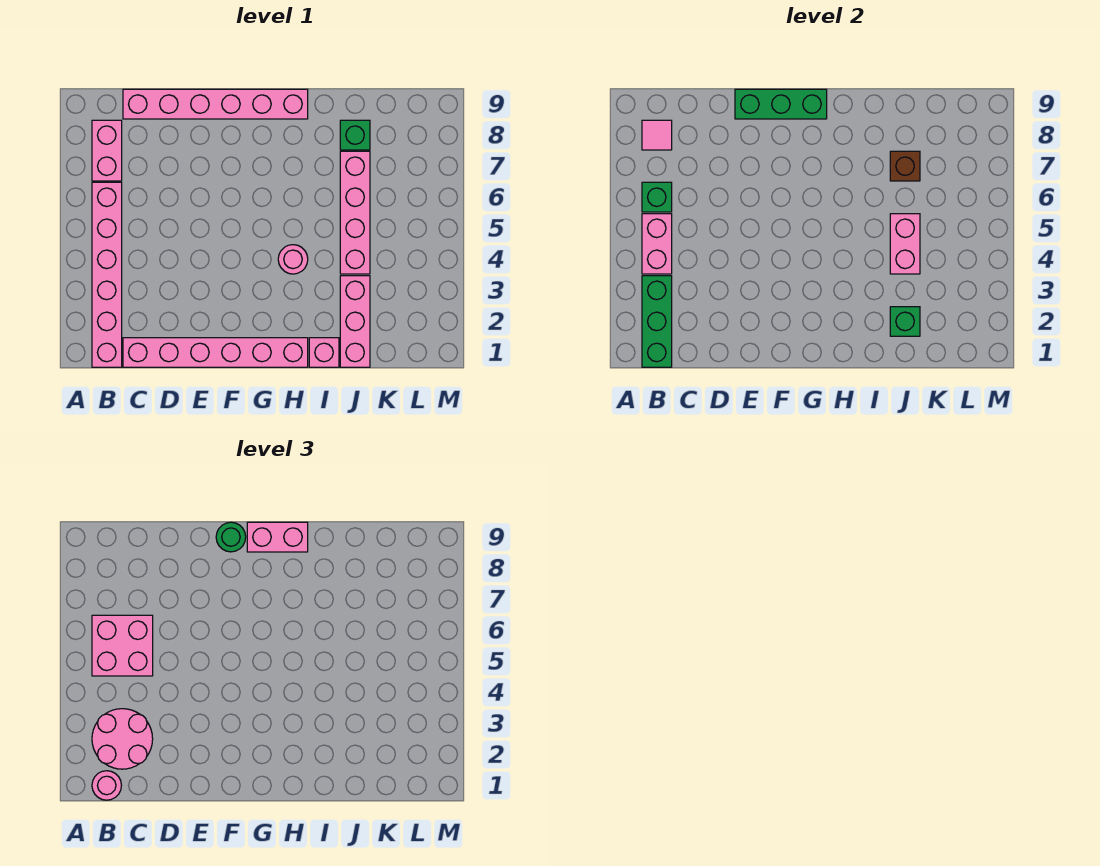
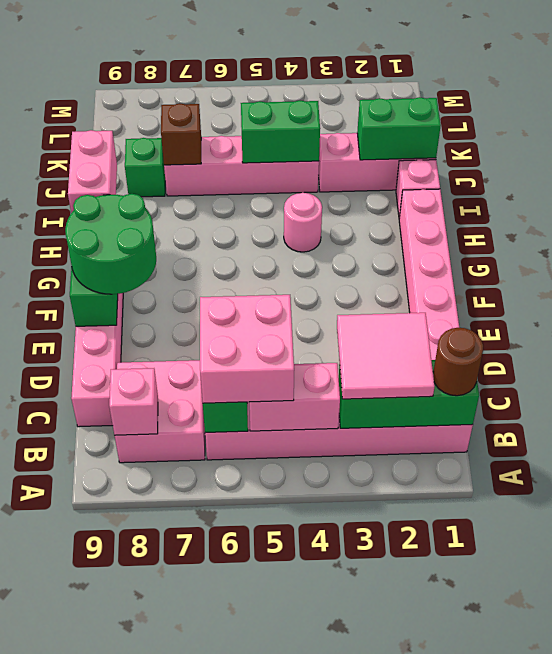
pink 1x1 round brick [92,771,121,800] -> brown 1x1 round brick [433,328,483,396]
pink 2x2 round brick [92,709,153,769] -> pink 2x2 tile [337,313,435,399]
pink 1x2 brick [92,120,122,181] -> pink 2x2 brick [115,360,205,463]
pink 1x1 tile [642,120,672,150] -> pink 1x1 brick [109,368,158,435]
green 1x1 round brick [216,522,246,552] -> green 2x2 round brick [65,194,156,295]
green 1x1 brick [890,307,920,336] -> green 1x2 brick [357,97,441,160]
pink 1x2 brick [890,214,920,274] -> green 1x2 brick [241,100,320,163]

